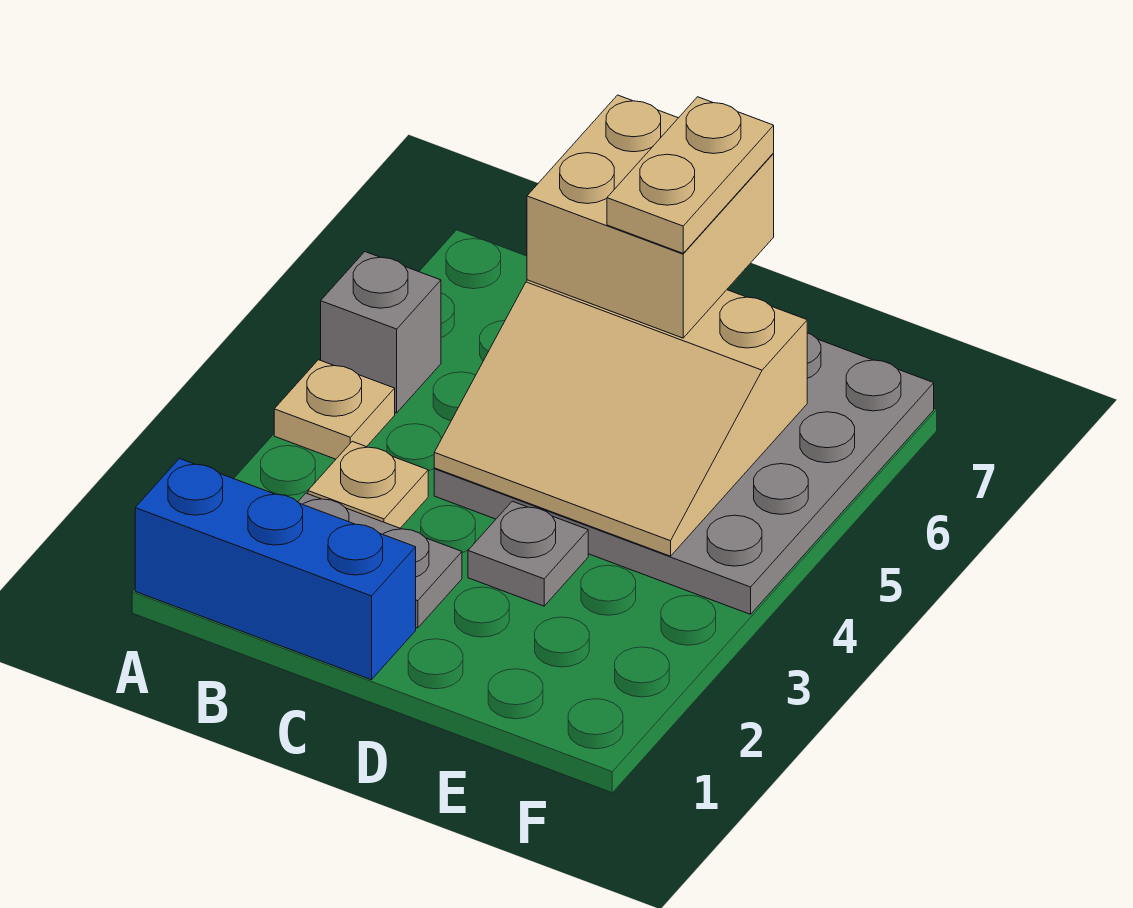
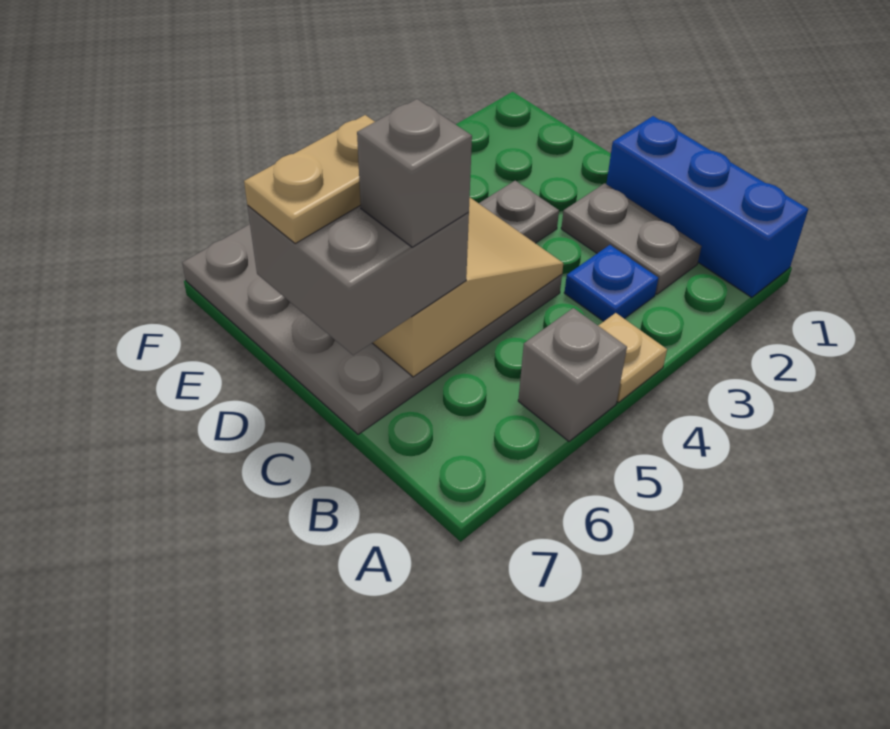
tan 1x1 plate [308,441,428,528] -> blue 1x1 plate [564,245,658,321]
tan 2x2 brick [527,95,774,338] -> grey 2x2 brick [248,205,469,355]
none -> grey 1x1 brick [357,99,472,247]

